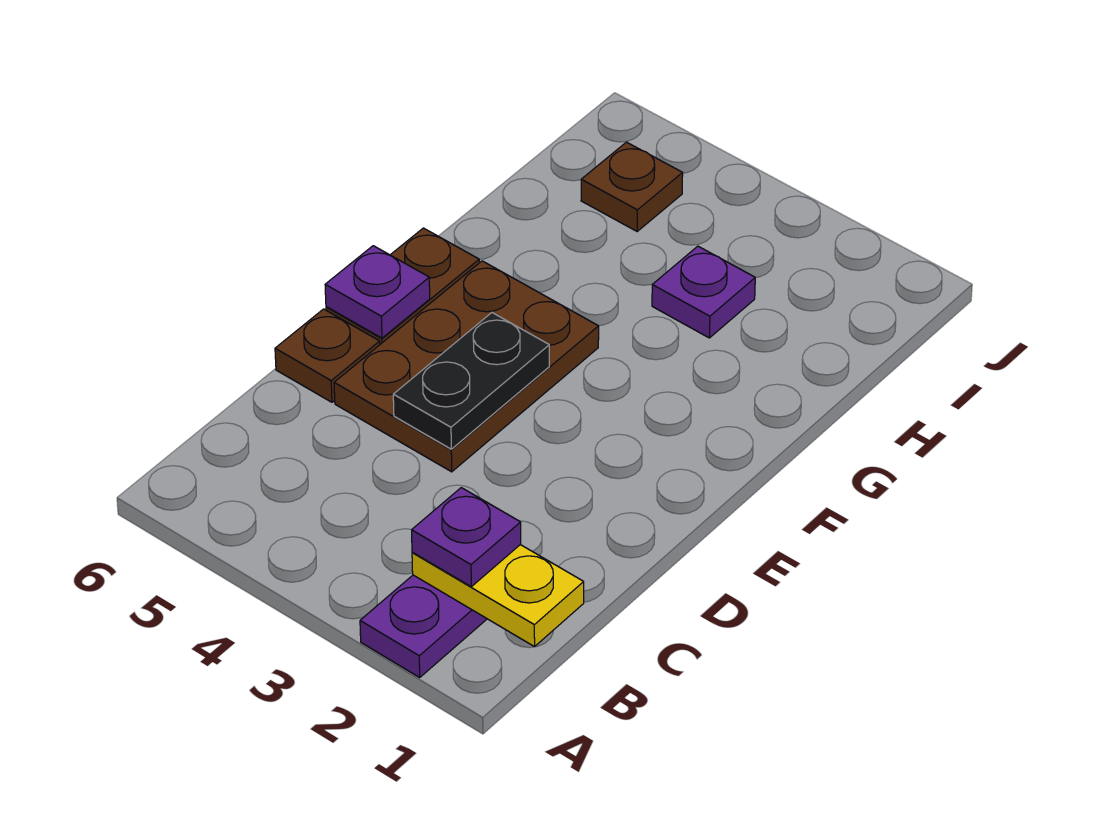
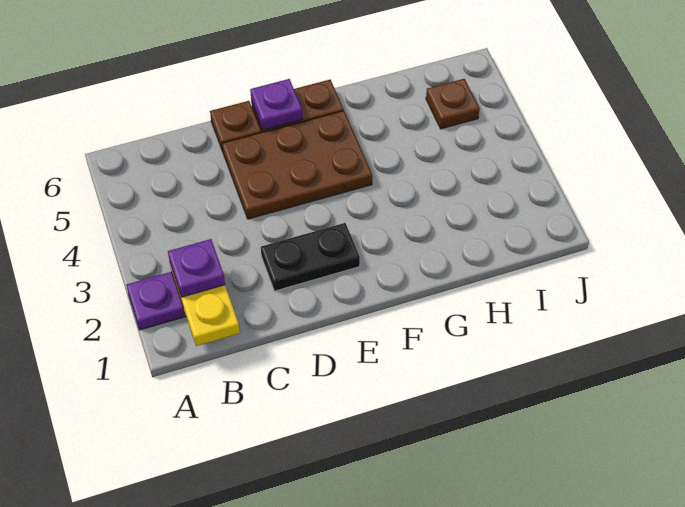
black 1x2 plate [393,313,549,449] -> black 1x2 plate moved to [261,223,360,291]
purple 1x1 plate [652,246,755,338] -> none

